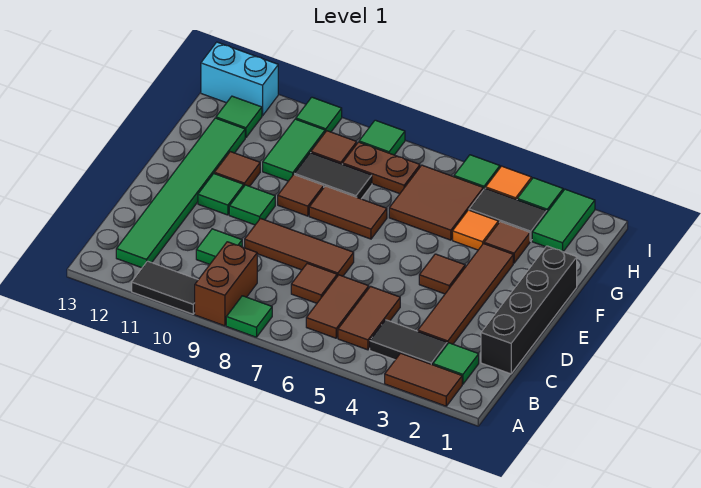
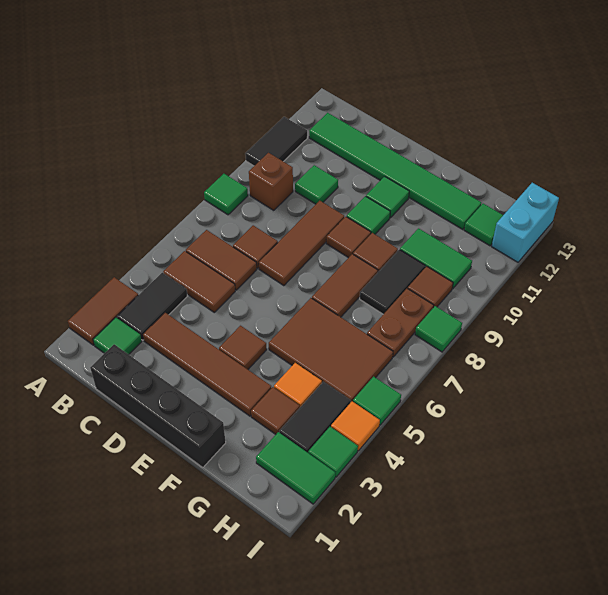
brown 1x2 brick [195,242,257,326] -> brown 1x1 brick [249,153,293,211]
brown 1x1 tile [214,152,260,186] -> brown 1x1 tile moved to [326,217,371,258]
brown 2x2 tile [389,165,483,240] -> brown 2x3 tile [269,298,393,403]
green 1x1 tile [296,97,342,132] -> none

